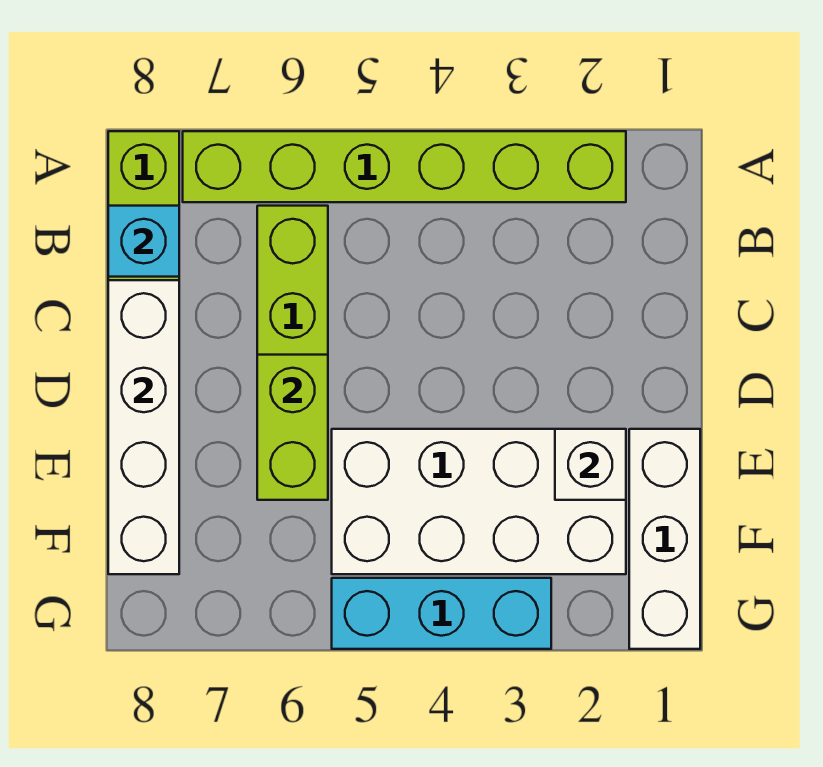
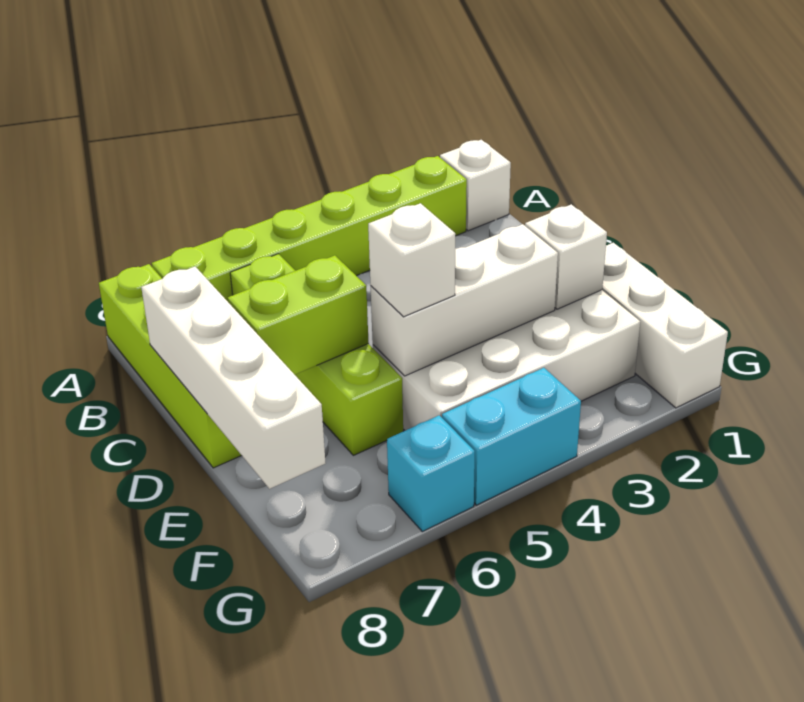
none -> white 1x1 brick [440,140,511,231]
cyan 1x1 brick [108,206,179,277] -> cyan 1x1 brick moved to [387,415,475,532]
lime 1x2 brick [257,355,328,500] -> lime 1x2 brick turned to [228,255,369,375]
none -> white 1x3 brick [371,224,558,376]
none -> white 1x1 brick [368,203,455,317]
cyan 1x3 brick [332,578,551,649] -> cyan 1x2 brick [442,368,581,505]

